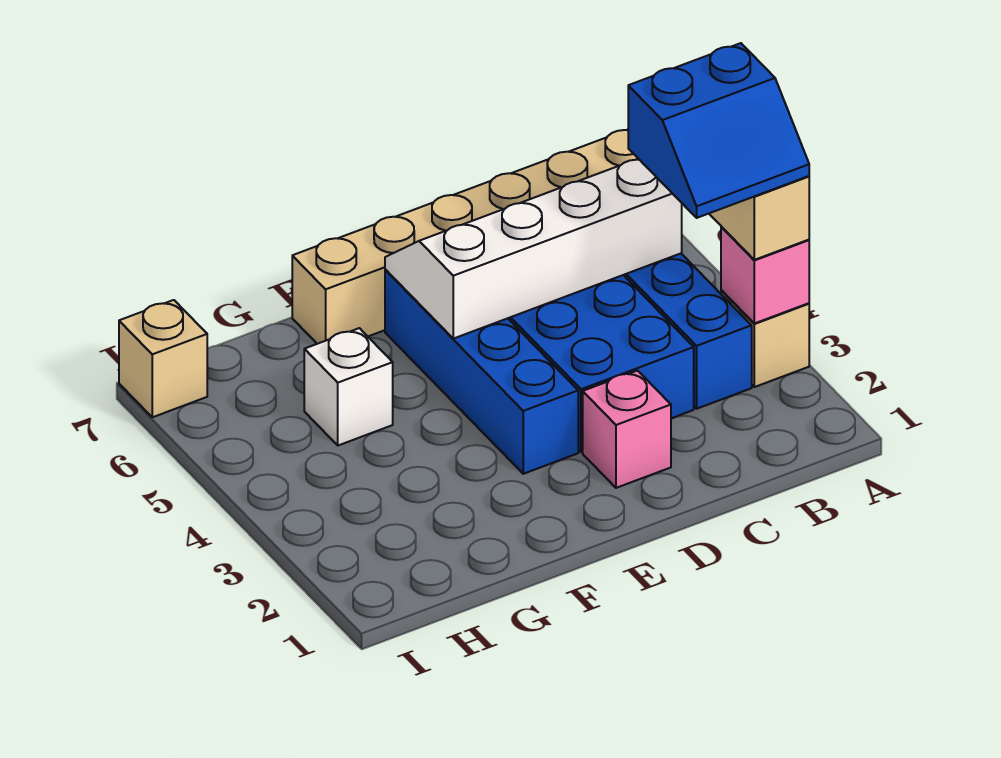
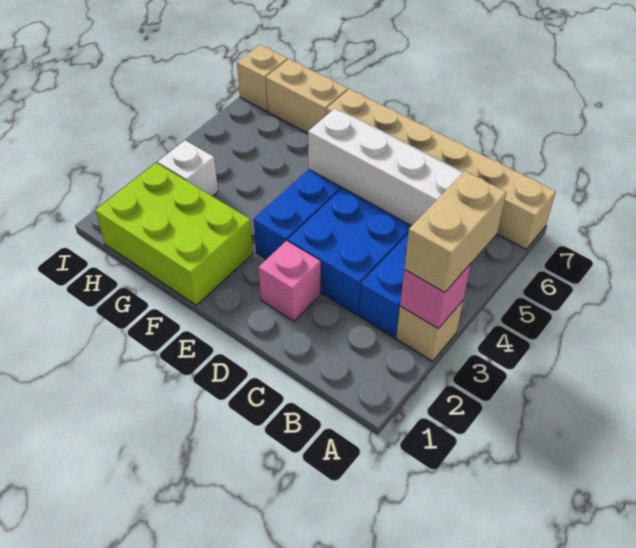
blue 2x2 slope [628,43,809,218] -> none
none -> lime 2x3 brick [95,163,253,305]
white 1x1 brick [304,328,393,445] -> white 1x1 brick moved to [158,140,218,196]
none -> tan 1x2 brick [266,59,348,133]

